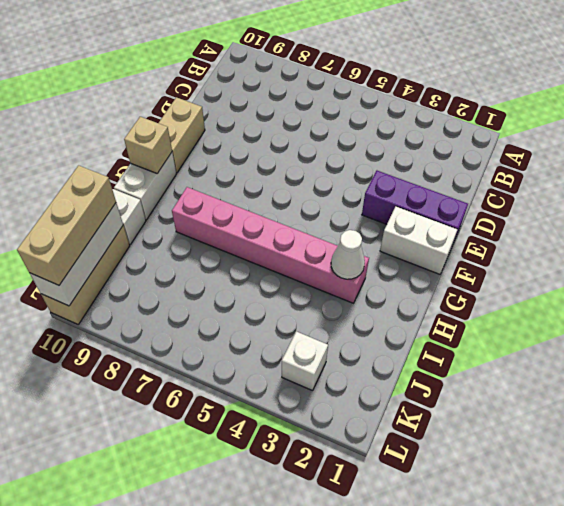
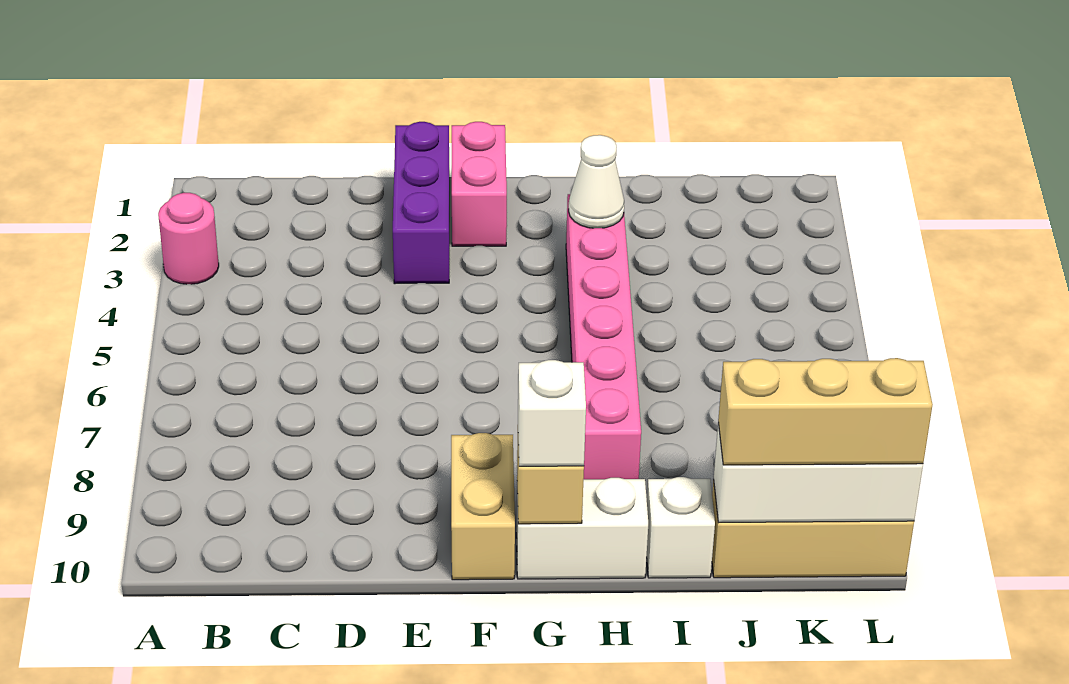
none -> pink 1x1 round brick [158,193,219,284]
tan 1x2 brick [159,97,205,173] -> tan 1x2 brick turned to [451,433,515,580]
white 1x2 brick [380,207,458,274] -> pink 1x2 brick [452,122,507,246]
white 1x1 brick [282,331,328,391] -> white 1x1 brick moved to [518,360,586,466]

